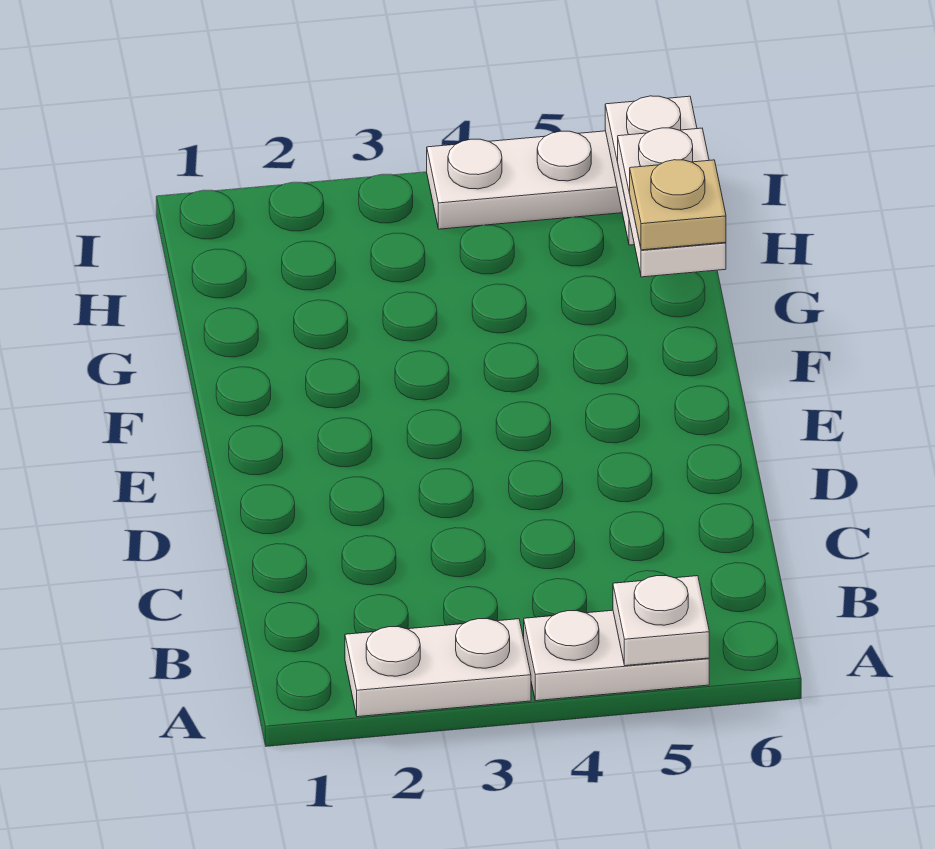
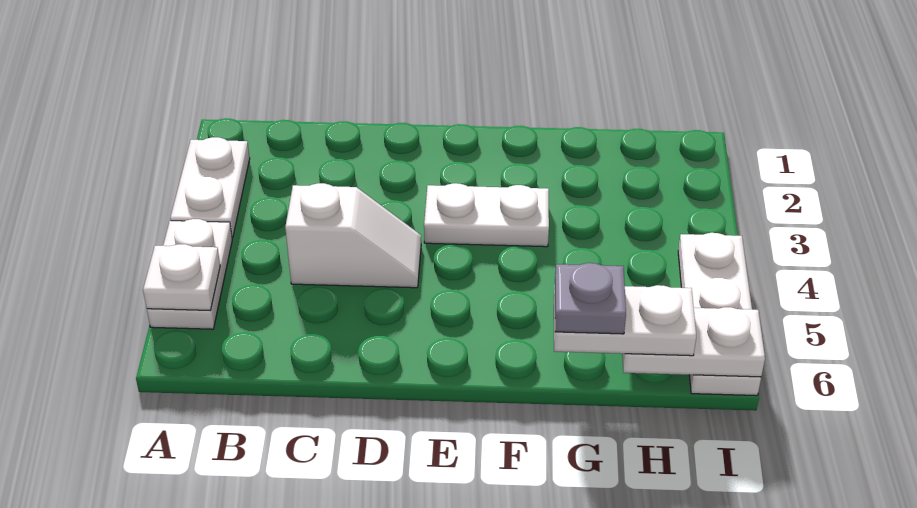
none -> white 1x2 slope [285,183,421,288]
none -> white 1x2 plate [424,183,549,247]
tan 1x1 plate [630,160,726,250] -> grey 1x1 plate [555,263,626,334]

